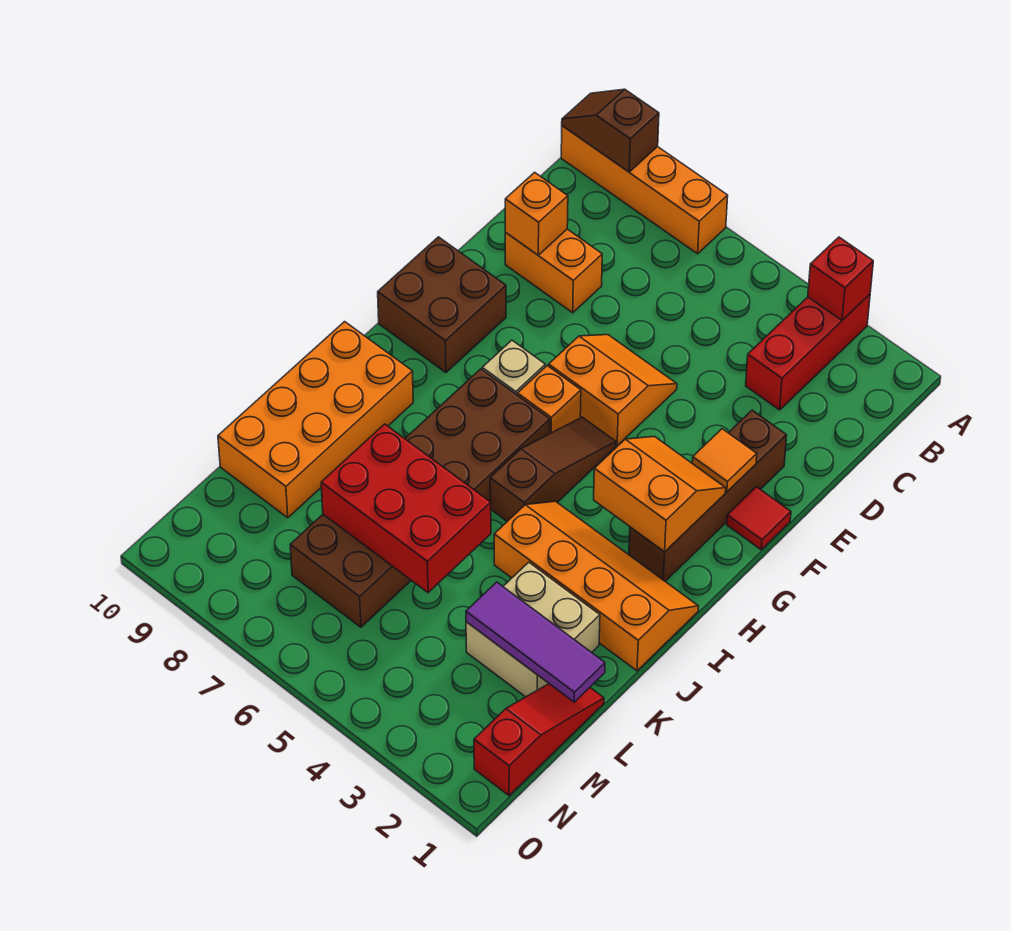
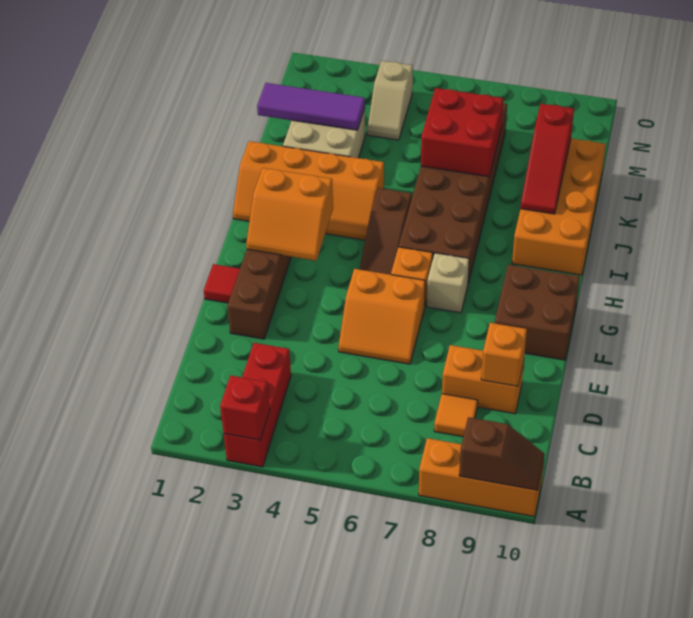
orange 1x4 brick [561,126,728,254] -> orange 1x3 brick [419,438,544,517]
orange 1x1 tile [692,429,757,492] -> orange 1x1 tile moved to [434,394,478,437]
red 2x3 brick [321,424,491,593] -> red 2x2 brick [421,88,503,177]
red 1x3 slope [474,684,604,796] -> red 1x3 slope moved to [520,104,574,214]
none -> tan 1x2 slope [367,61,413,140]

